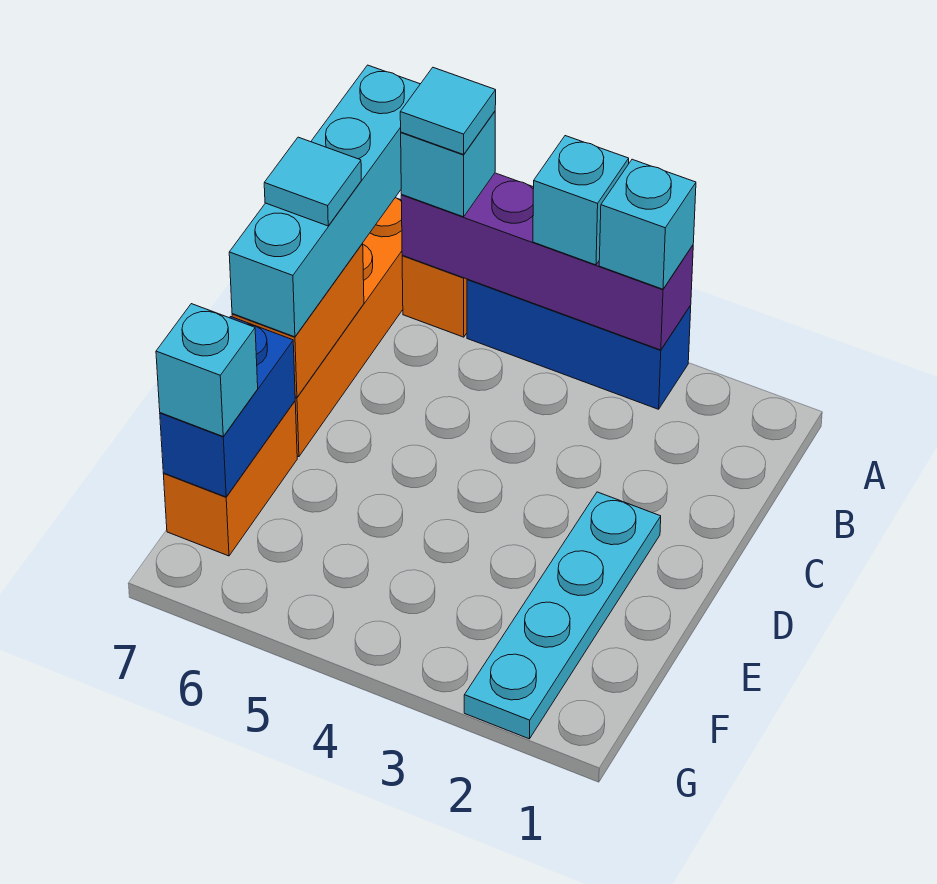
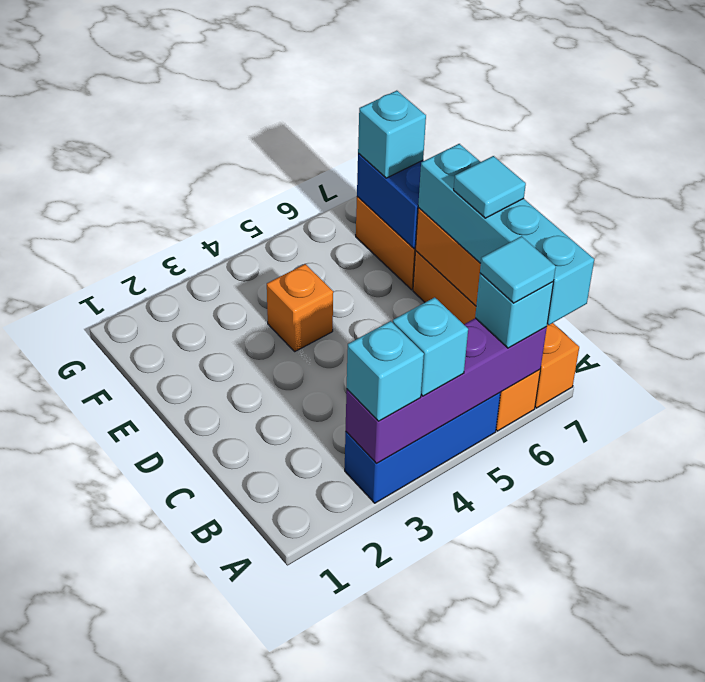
cyan 1x4 plate [464,492,661,739] -> none
none -> orange 1x1 brick [267,264,333,351]

